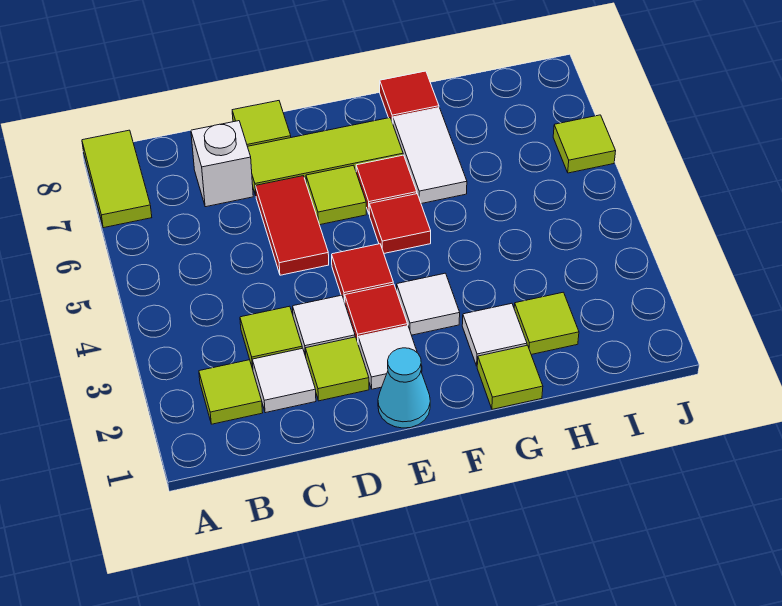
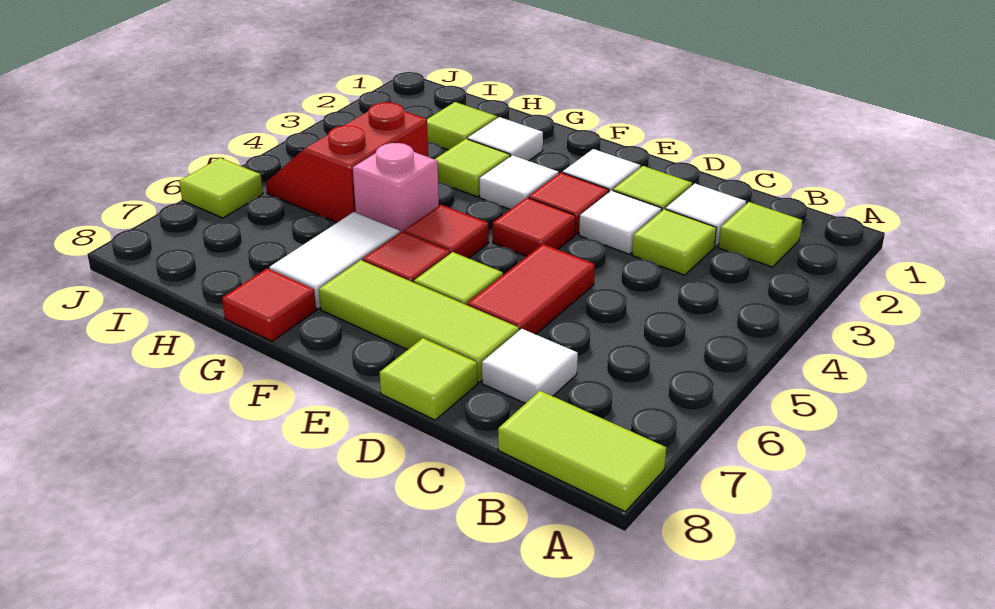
lime 1x2 tile [82,130,152,228] -> lime 1x2 tile turned to [498,391,666,512]
white 1x1 brick [191,121,253,207] -> white 1x1 tile [482,329,578,404]
cyan 1x1 cone [378,348,430,428] -> none
lime 1x1 tile [477,345,543,409] -> lime 1x1 tile moved to [435,139,510,197]
none -> pink 1x1 brick [353,143,439,233]
none -> red 2x2 slope [266,102,428,222]

